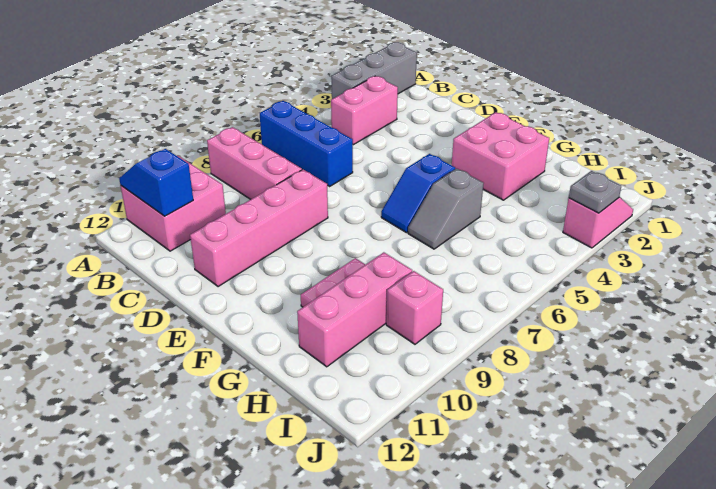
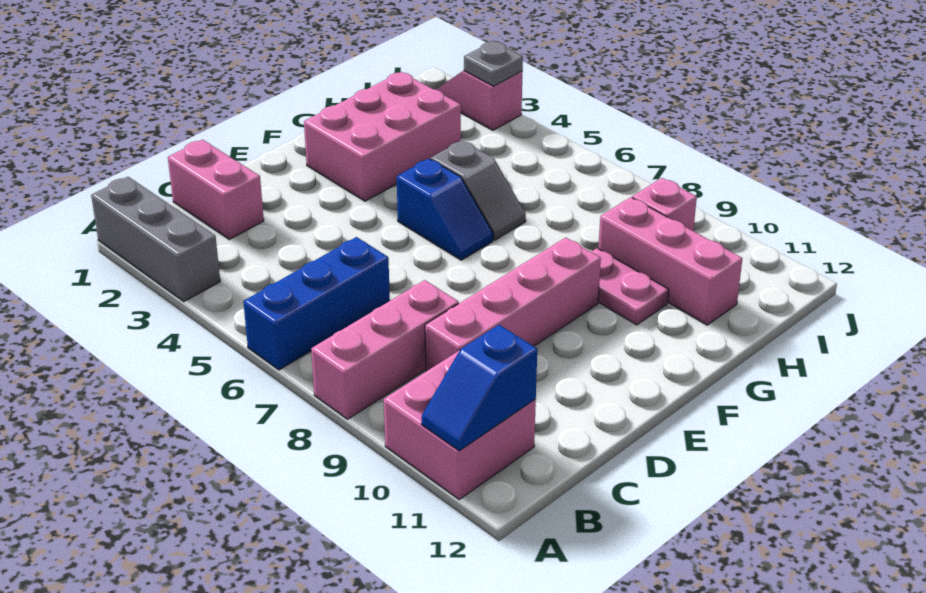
pink 1x2 brick [331,76,398,144] -> pink 1x2 brick moved to [168,140,264,239]
pink 1x4 brick [190,170,328,287] -> pink 1x4 brick turned to [425,238,601,371]
pink 2x2 brick [452,112,549,200] -> pink 2x3 brick [304,72,461,201]

